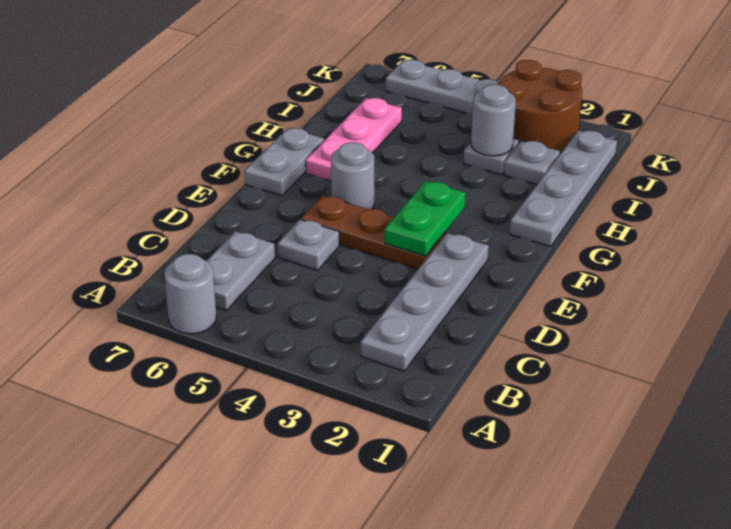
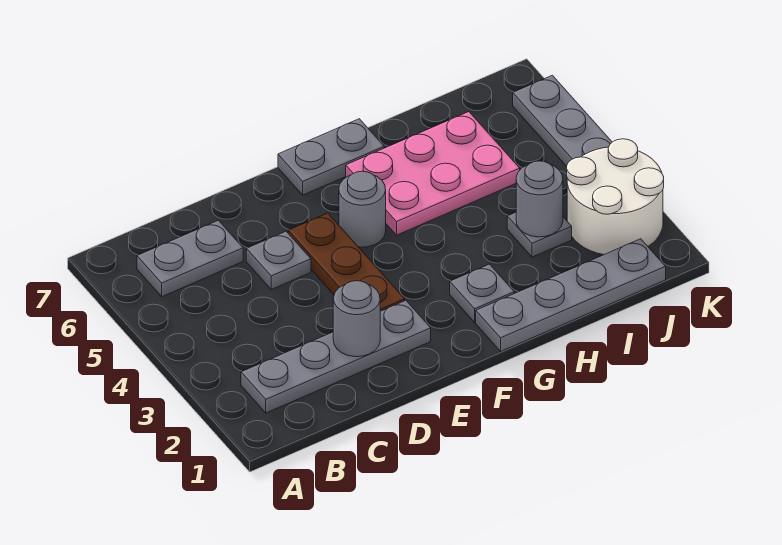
grey 1x1 round brick [164,254,216,334] -> grey 1x1 round brick moved to [333,281,380,357]
green 1x2 plate [385,181,466,256] -> none
pink 1x3 plate [306,98,402,181] -> pink 2x3 plate [346,112,520,235]
grey 1x1 plate [504,141,560,185] -> grey 1x1 plate moved to [450,264,514,322]
brown 2x2 round brick [498,60,582,153] -> white 2x2 round brick [567,139,664,255]

